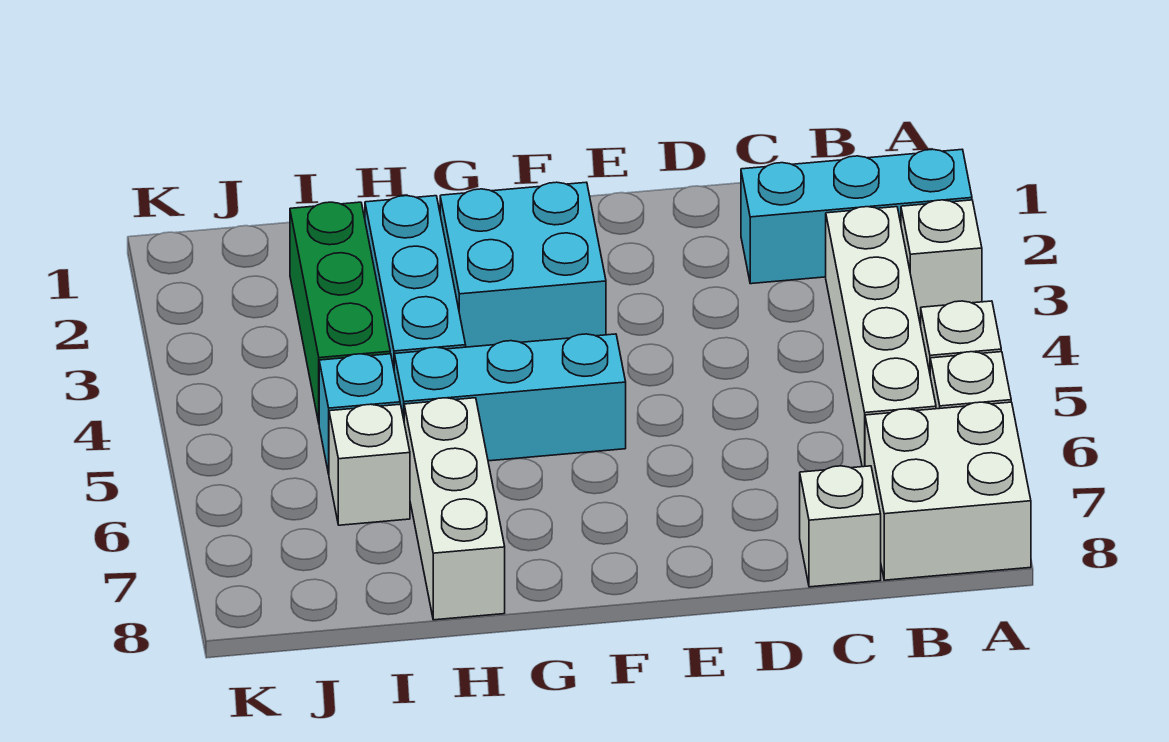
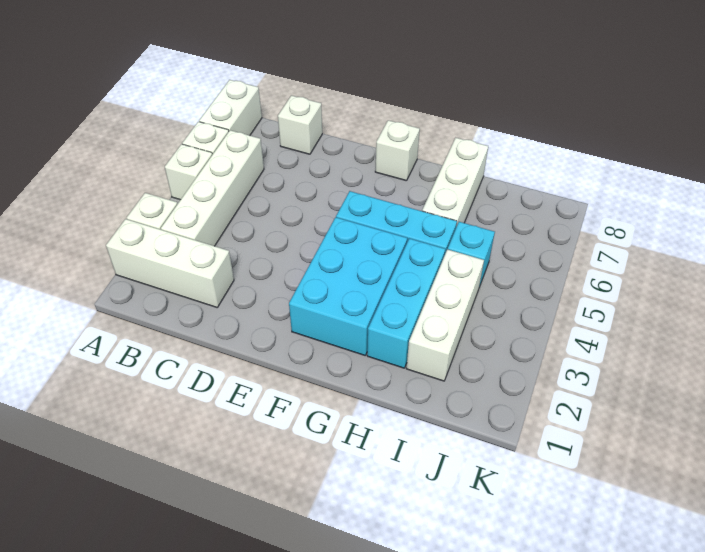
cyan 1x3 brick [741,149,972,284] -> white 1x3 brick [106,219,234,307]
white 2x2 brick [865,402,1031,580] -> white 1x2 brick [199,80,262,135]
cyan 2x2 brick [440,182,606,347] -> cyan 2x3 brick [289,217,407,355]
green 1x3 brick [290,202,390,422] -> white 1x3 brick [406,249,484,381]
white 1x1 brick [329,404,410,525] -> white 1x1 brick moved to [375,120,420,181]

